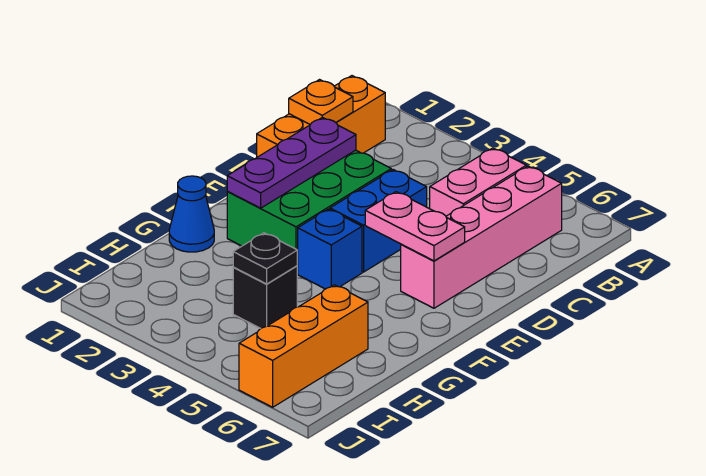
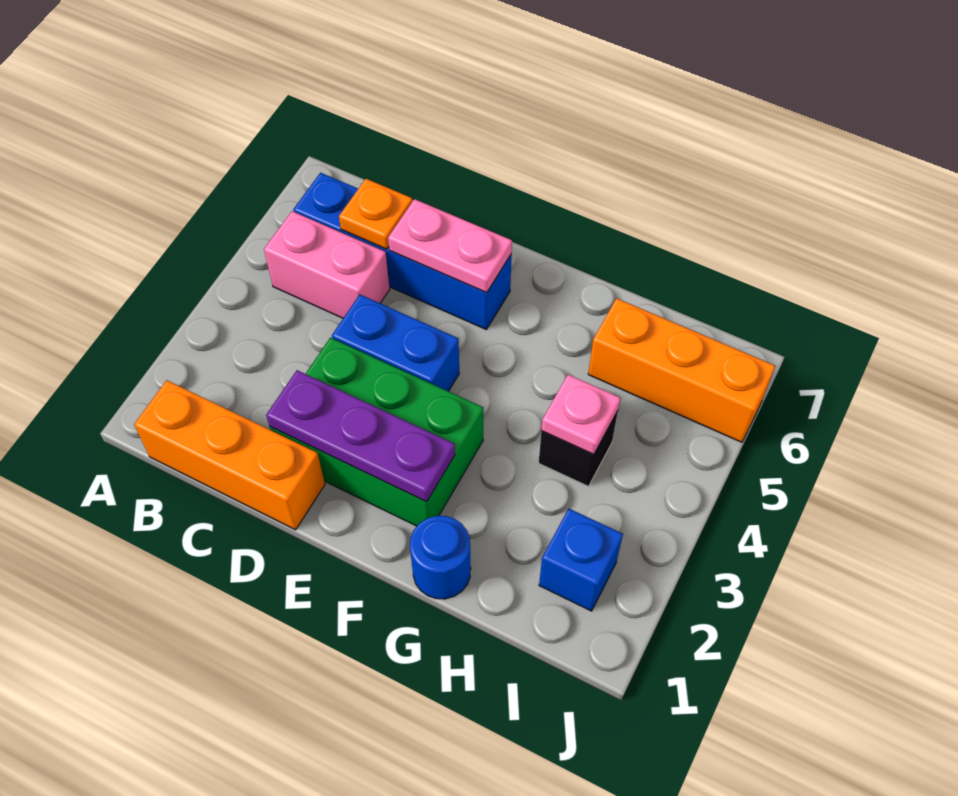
pink 1x4 brick [401,166,562,308] -> blue 1x4 brick [293,173,512,329]
orange 1x1 plate [289,80,353,124] -> orange 1x1 plate moved to [339,179,412,249]
pink 1x2 plate [365,192,465,261] -> pink 1x2 plate turned to [388,199,512,292]
blue 1x1 brick [298,209,362,289] -> blue 1x1 brick moved to [539,509,623,611]
blue 1x1 cone [169,176,214,252] -> blue 1x1 round brick [410,516,471,599]
black 1x1 plate [233,233,297,284] -> pink 1x1 plate [541,375,620,455]

